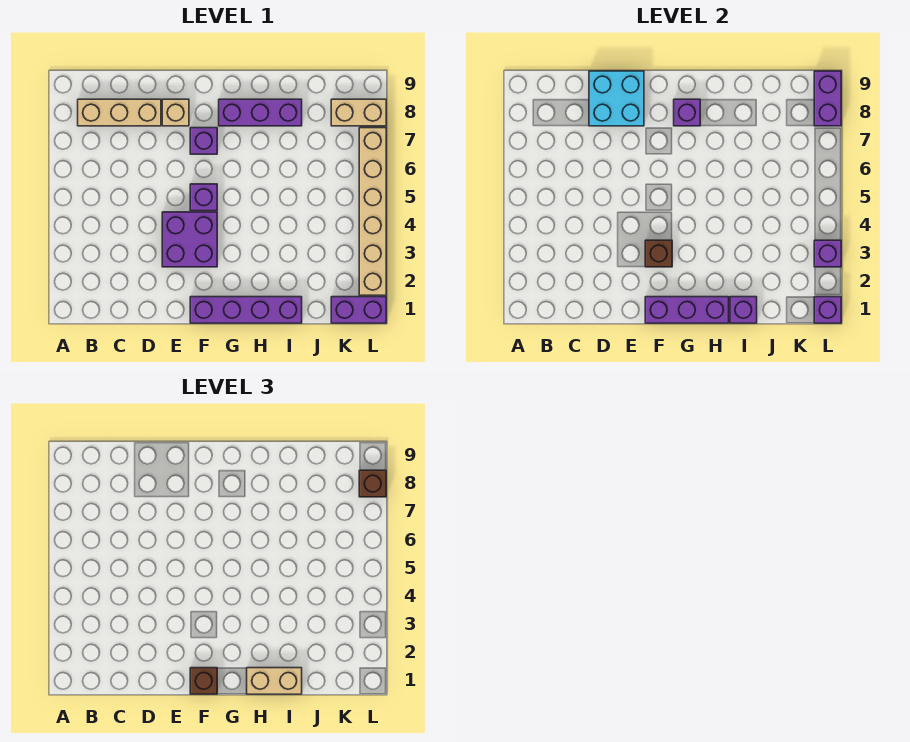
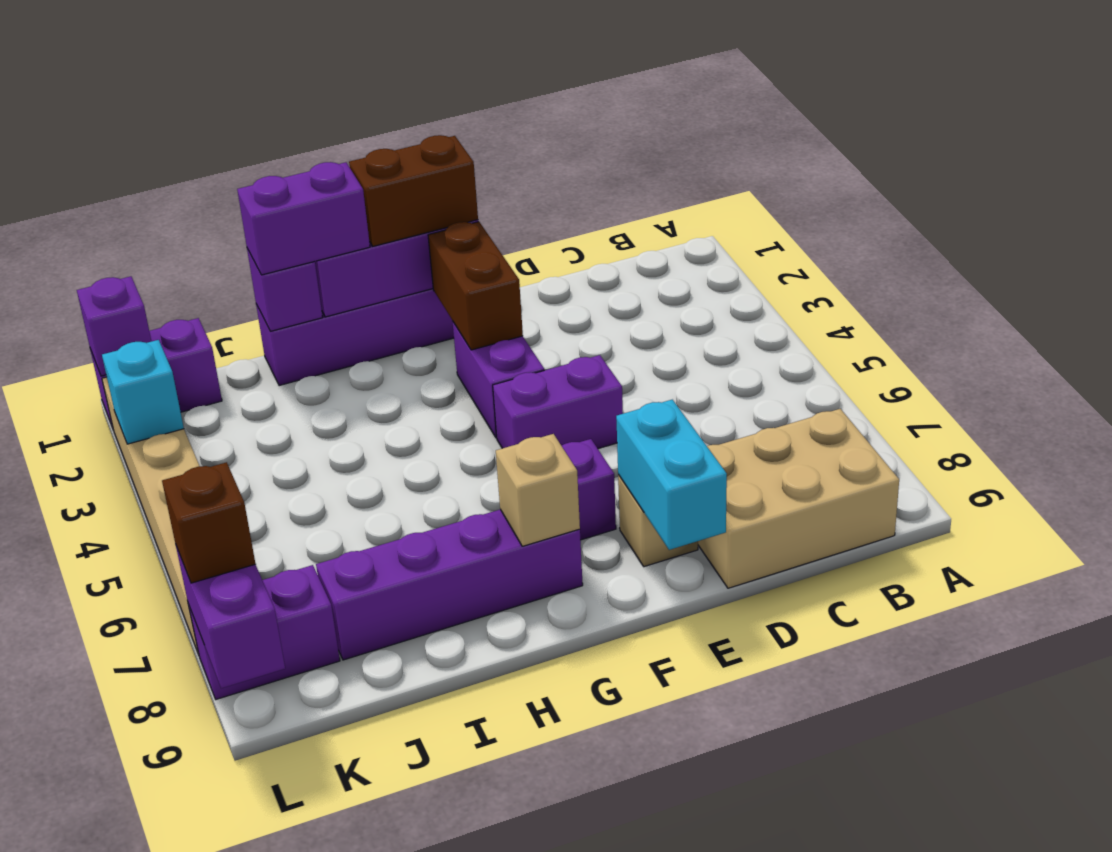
tan 1x3 brick [78,99,161,126] -> tan 2x3 brick [698,409,899,588]
cyan 2x2 brick [589,71,644,126] -> cyan 1x2 brick [616,400,727,550]
purple 2x2 brick [162,212,217,267] -> purple 1x2 brick [453,322,544,438]
brown 1x1 brick [190,668,217,694] -> brown 1x2 brick [349,135,478,246]
brown 1x1 brick [645,240,672,267] -> brown 1x2 brick [428,222,523,350]
purple 1x1 brick [190,184,217,211] -> purple 1x2 brick [493,355,623,449]
purple 1x3 brick [219,99,302,126] -> purple 1x4 brick [316,509,583,660]
purple 1x1 brick [674,99,700,126] -> tan 1x1 brick [496,434,580,546]
tan 1x2 brick [247,668,302,694] -> purple 1x2 brick [237,162,370,275]
tan 1x2 brick [331,99,386,126] -> purple 1x2 brick [188,565,340,699]
purple 1x1 brick [814,240,841,267] -> cyan 1x1 brick [102,340,184,444]

